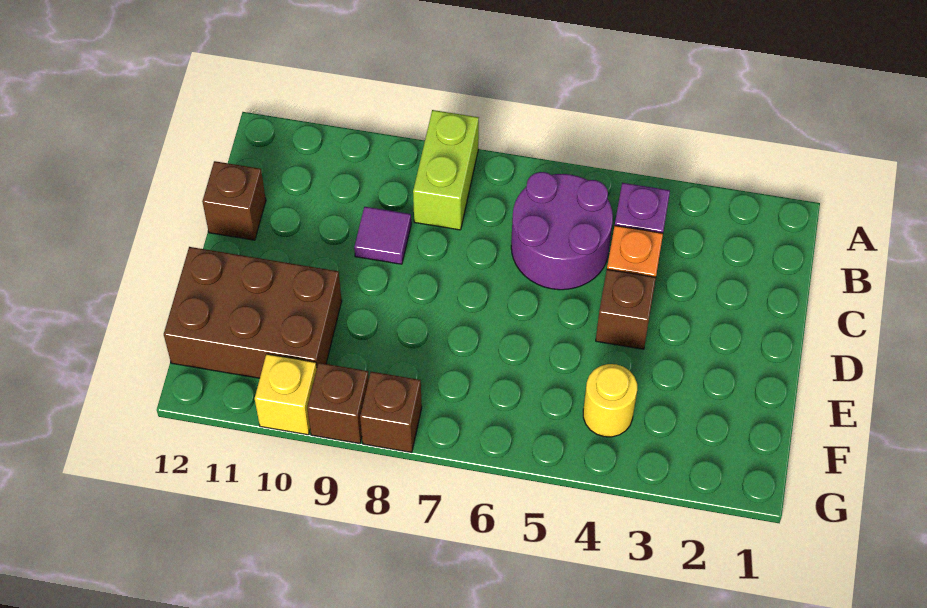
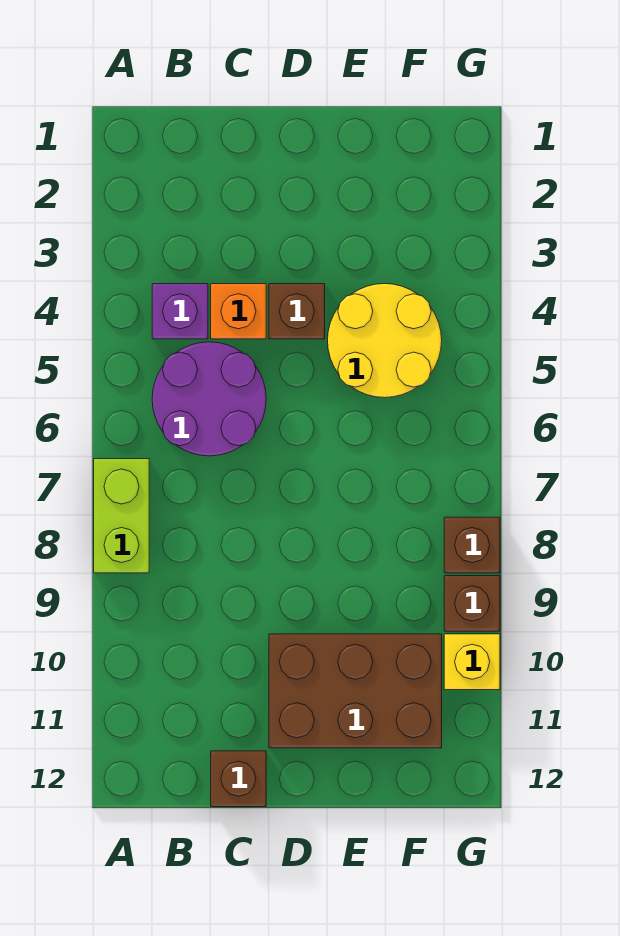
lime 1x2 brick [413,110,479,230] -> lime 1x2 brick turned to [94,459,149,573]
purple 1x1 tile [354,207,411,264] -> none
brown 2x3 brick [164,247,342,378] -> brown 2x3 brick turned to [269,634,442,748]
yellow 1x1 round brick [583,364,637,437] -> yellow 2x2 round brick [328,284,442,398]

